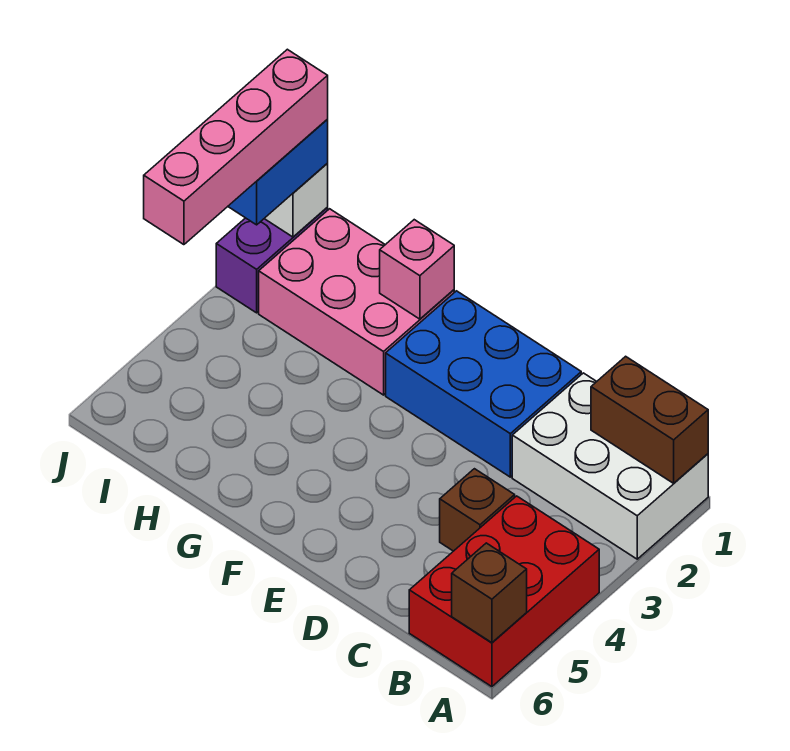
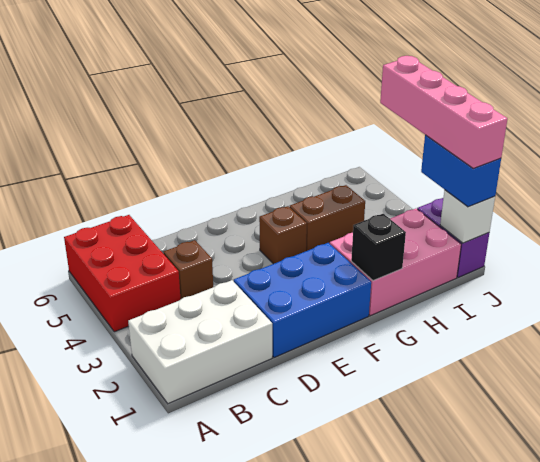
brown 1x2 brick [591,356,708,483] -> brown 1x2 brick moved to [290,185,365,251]
brown 1x1 brick [452,543,527,643] -> brown 1x1 brick moved to [259,206,307,264]
pink 1x1 brick [380,220,454,319] -> black 1x1 brick [351,214,406,281]

